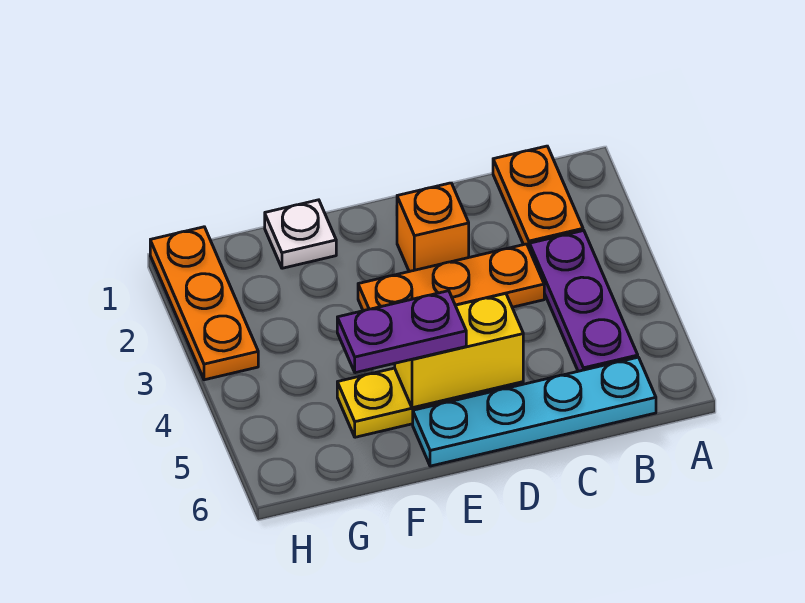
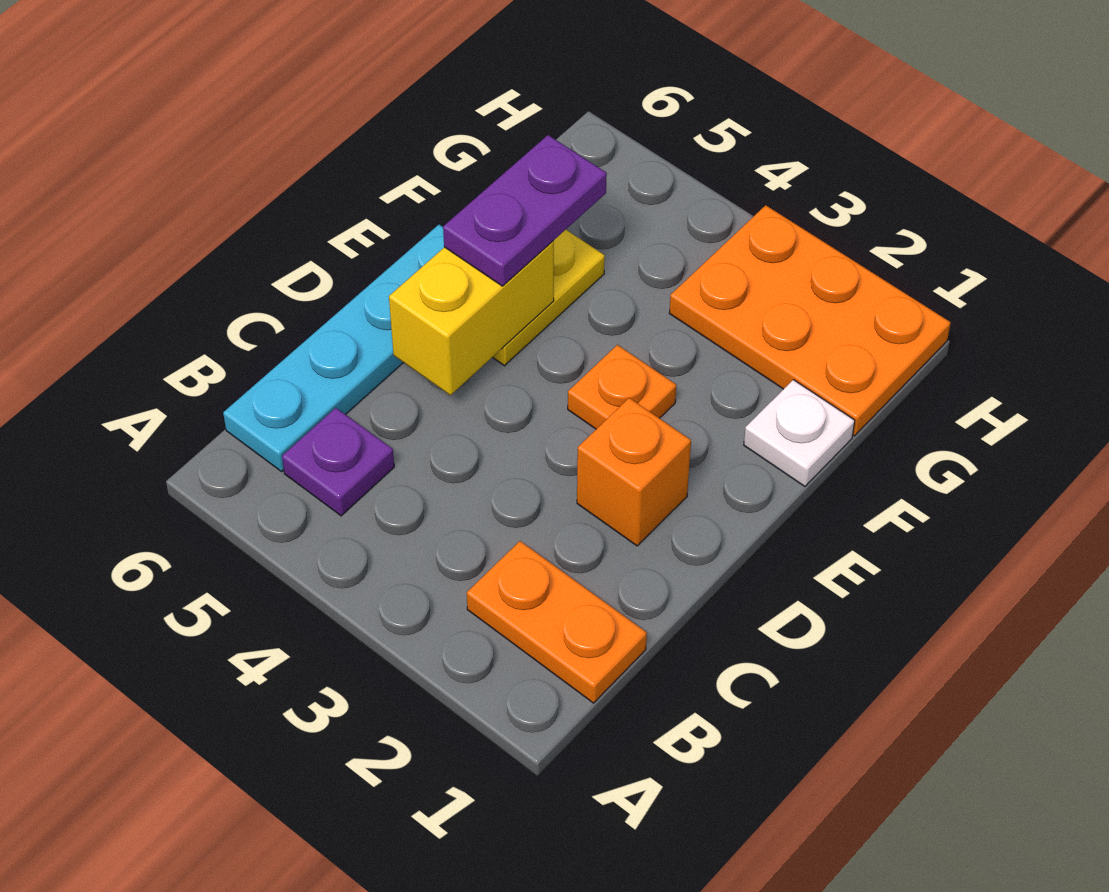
purple 1x3 plate [530,231,638,371] -> purple 1x1 plate [282,408,394,516]
orange 1x3 plate [358,244,544,311] -> orange 1x1 plate [568,345,676,429]
orange 1x3 plate [150,227,258,380] -> orange 2x3 plate [669,205,951,436]

